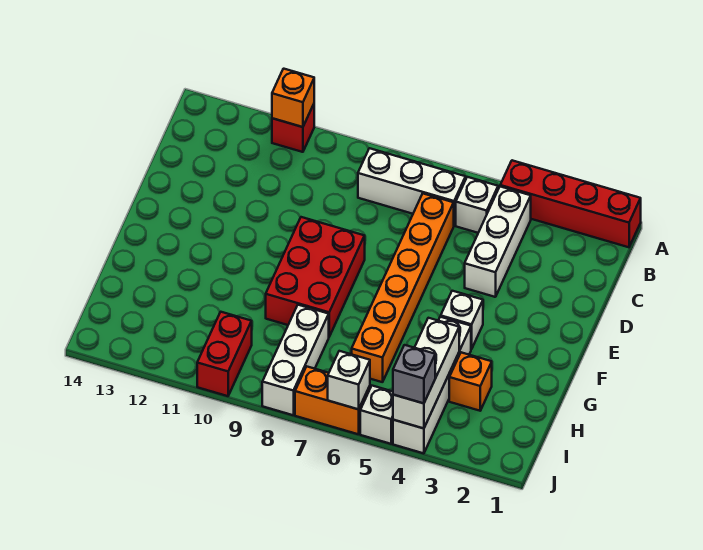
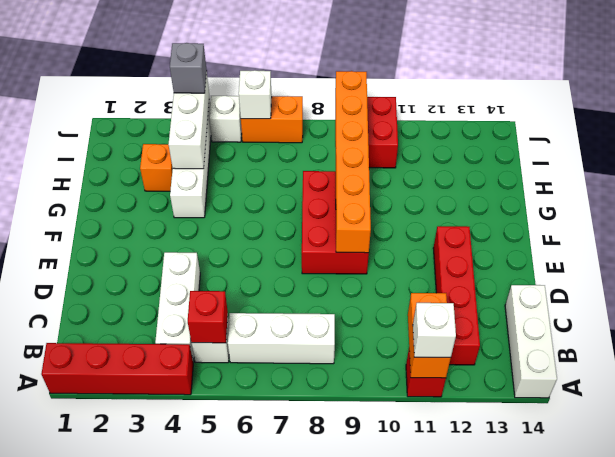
orange 1x1 brick [272,69,314,127] -> orange 1x2 brick [408,293,451,378]
none -> red 1x1 brick [188,291,228,343]
none -> red 1x4 brick [433,226,480,365]
orange 1x6 brick [352,194,454,382] -> orange 1x6 brick moved to [335,71,371,253]
white 1x1 brick [441,291,483,349] -> white 1x1 brick moved to [413,303,456,358]
white 1x3 brick [262,305,329,415] -> white 1x3 brick moved to [505,285,557,398]

